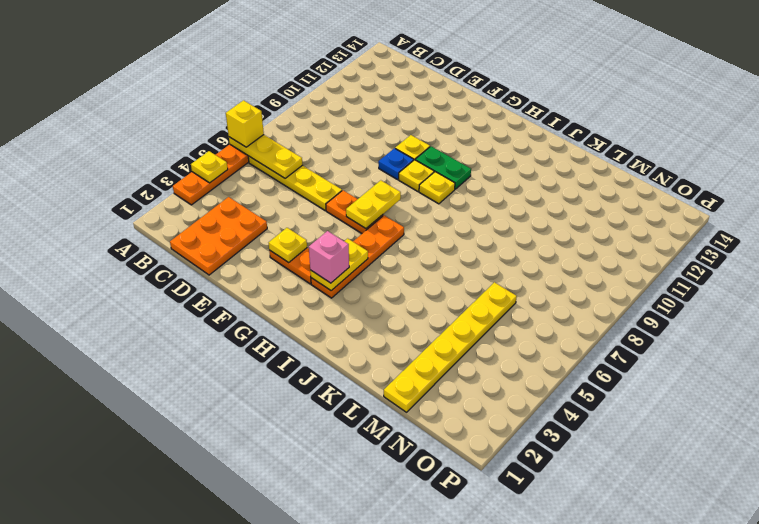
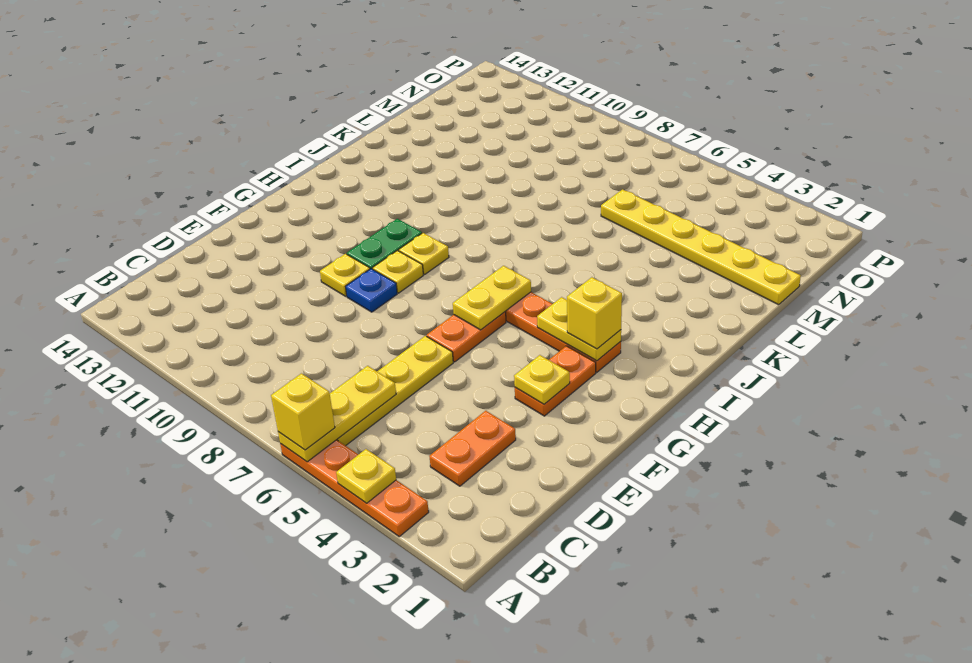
orange 2x3 plate [170,197,267,275] -> orange 1x2 plate [429,411,516,486]
yellow 1x2 plate [346,180,401,229] -> yellow 1x2 plate turned to [453,266,531,330]
pink 1x1 brick [309,231,349,283] -> yellow 1x1 brick [567,277,622,349]

